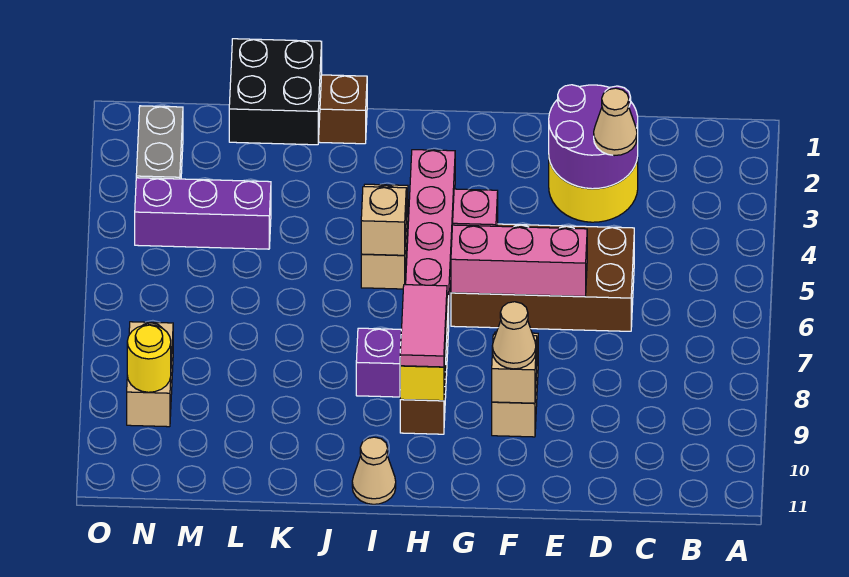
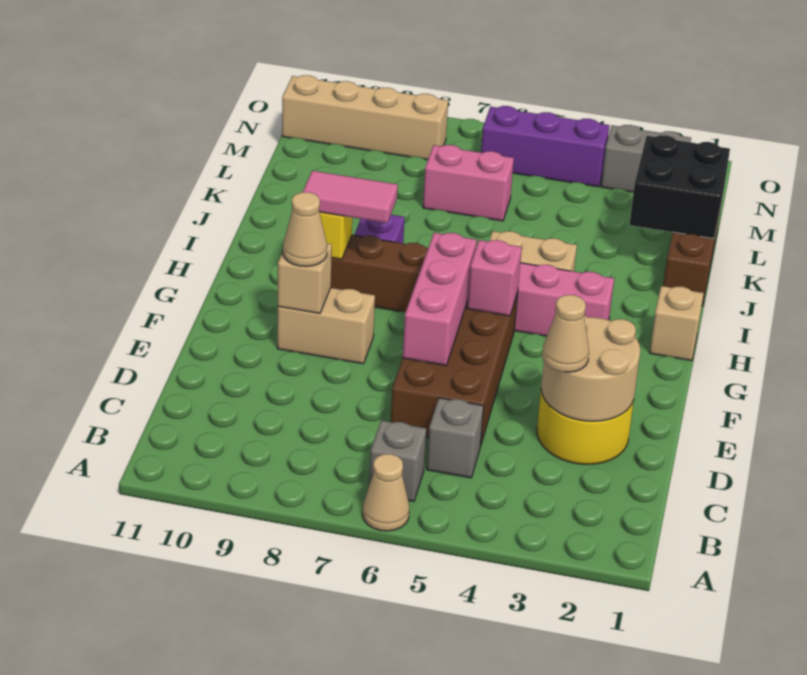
none -> grey 1x1 brick [369,420,426,502]
none -> grey 1x1 brick [427,398,484,478]
purple 2x2 round brick [549,85,638,189] -> tan 2x2 round brick [541,315,640,421]
tan 1x1 brick [361,187,406,255] -> tan 1x1 brick moved to [650,286,704,361]
tan 1x1 cone [352,437,396,504] -> tan 1x1 cone moved to [363,454,409,531]
purple 1x3 brick [135,178,271,249] -> purple 1x3 brick turned to [481,106,609,187]
none -> pink 1x2 brick [423,145,514,221]
tan 1x2 brick [127,322,173,427] -> tan 1x4 brick [282,75,448,160]
yellow 1x1 round brick [127,325,171,392] -> none

